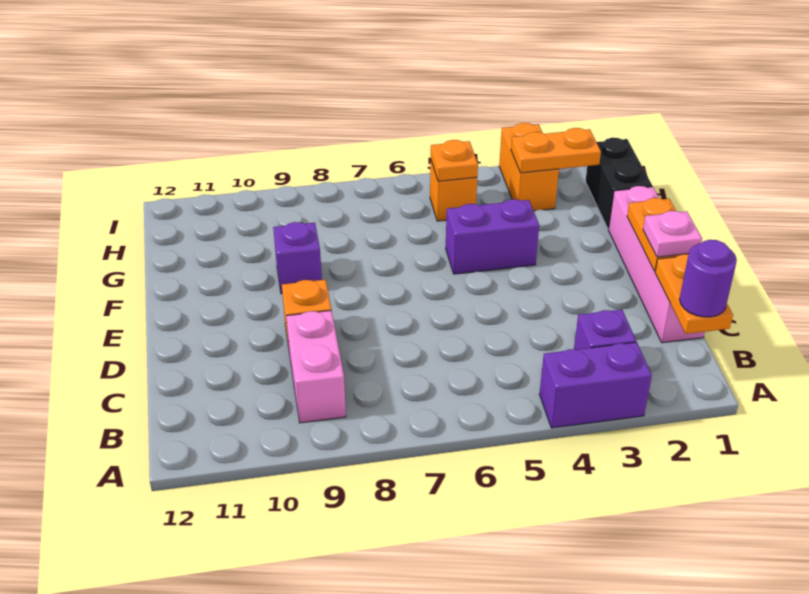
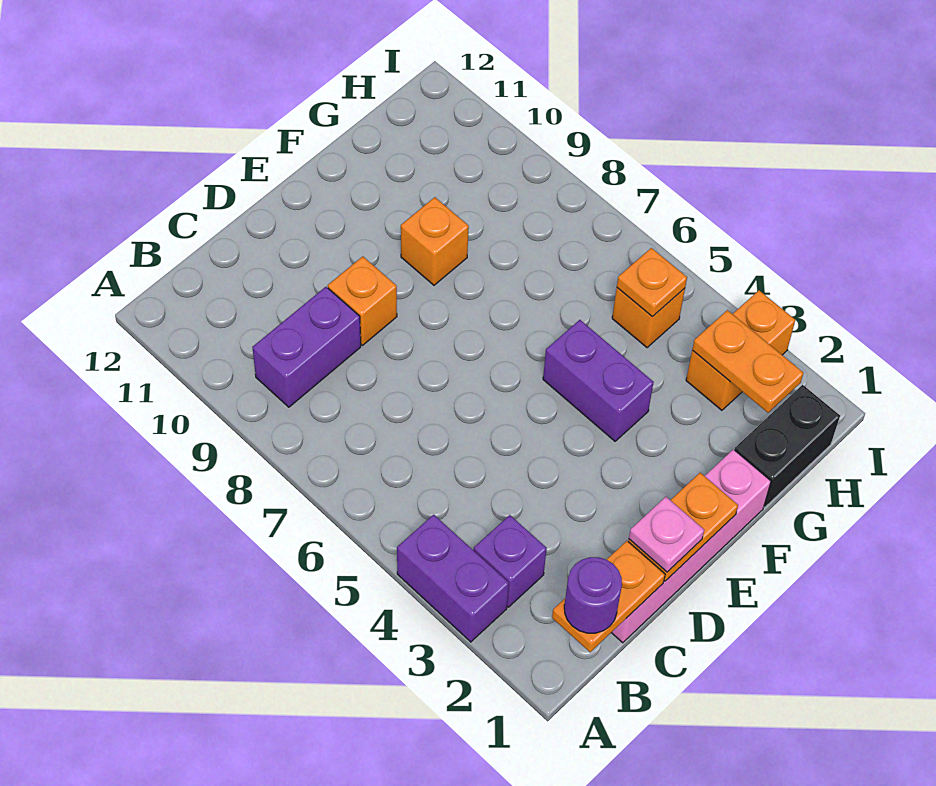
pink 1x2 brick [286,310,346,423] -> purple 1x2 brick [252,287,361,407]
purple 1x1 brick [273,222,322,294] -> orange 1x1 brick [401,197,469,285]

